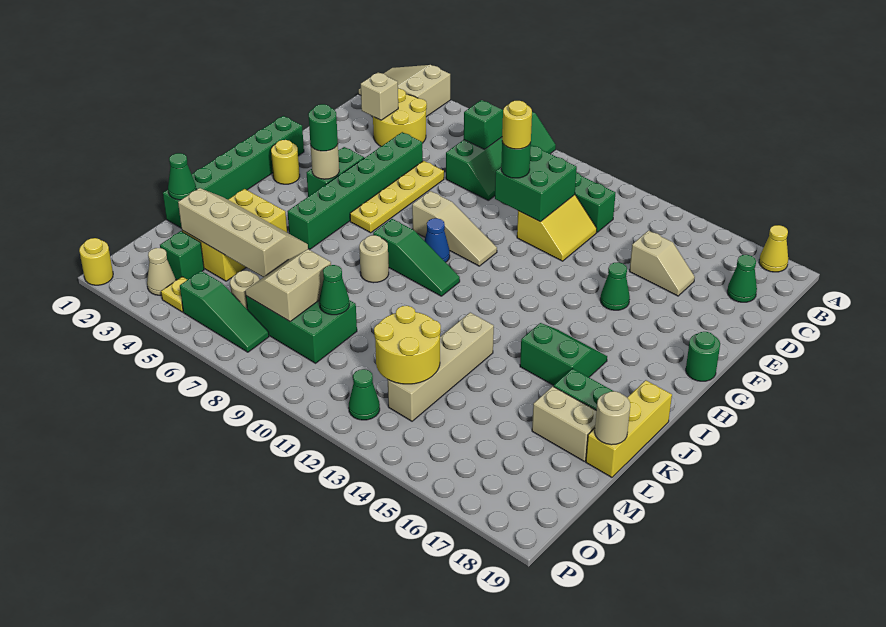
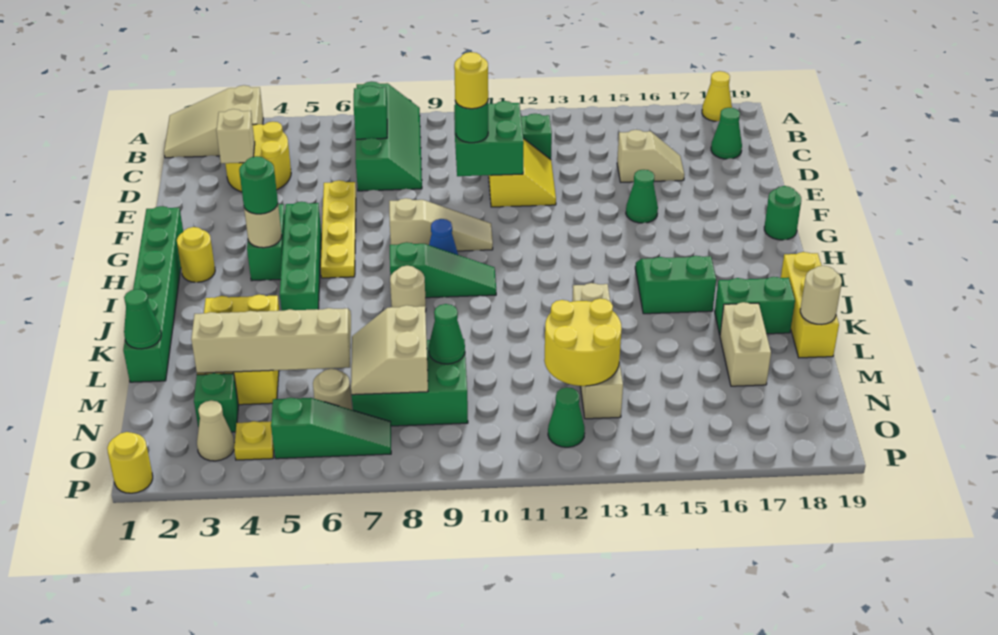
green 1x6 brick [287,132,423,249] -> green 1x4 brick [280,202,321,311]
tan 1x2 brick [532,386,596,461] -> tan 1x2 brick turned to [720,302,771,386]

